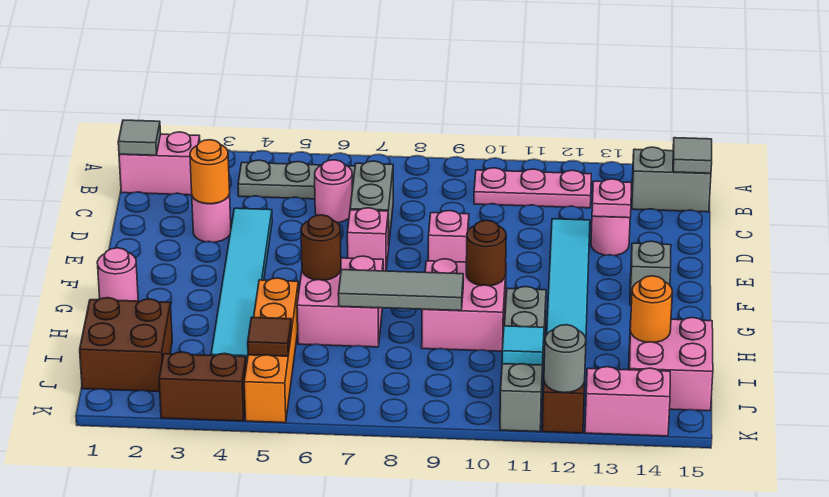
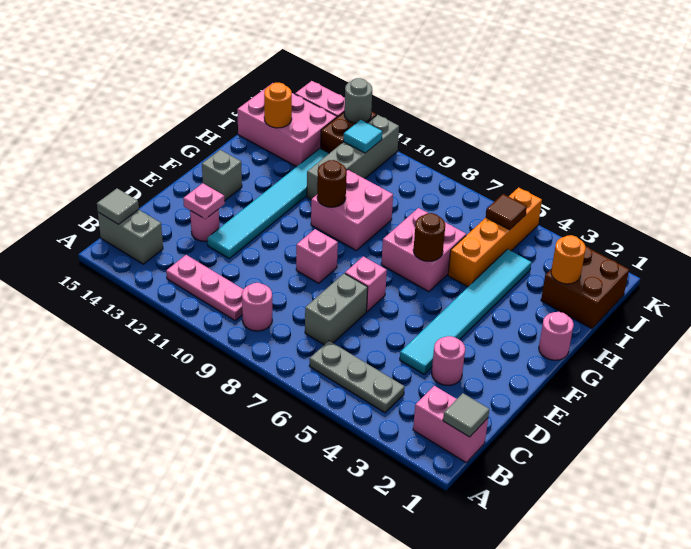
pink 1x1 round brick [315,160,352,223] -> pink 1x1 round brick moved to [242,283,272,331]
orange 1x1 round brick [190,140,230,204] -> orange 1x1 round brick moved to [551,235,586,284]
grey 1x3 tile [338,270,463,311] -> none
pink 2x2 brick [629,318,713,411] -> pink 2x3 brick [237,83,337,167]
brown 1x2 brick [159,352,246,421] -> none

